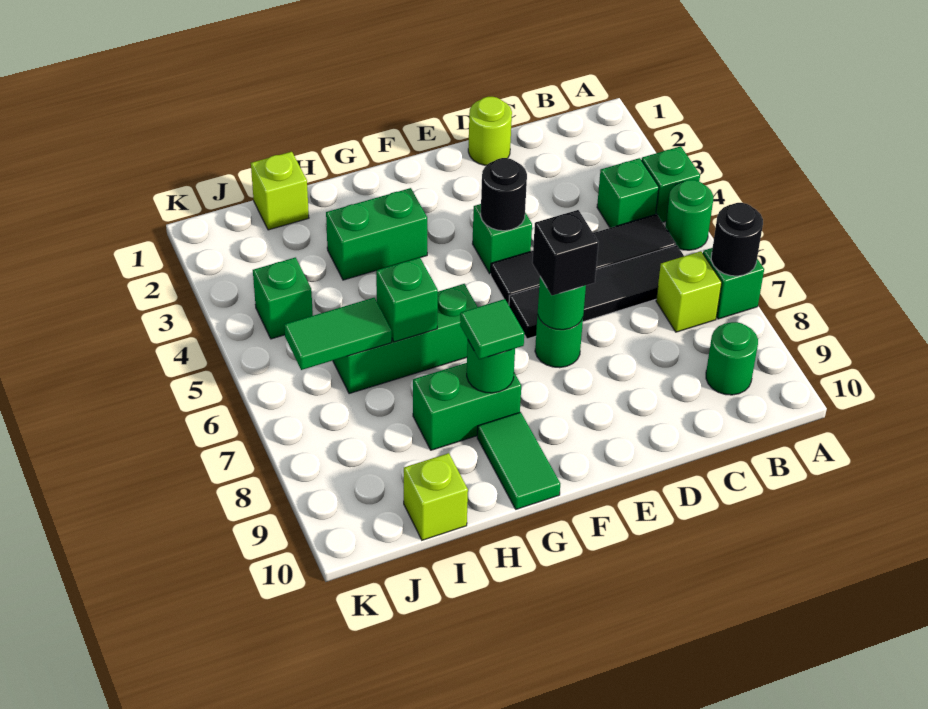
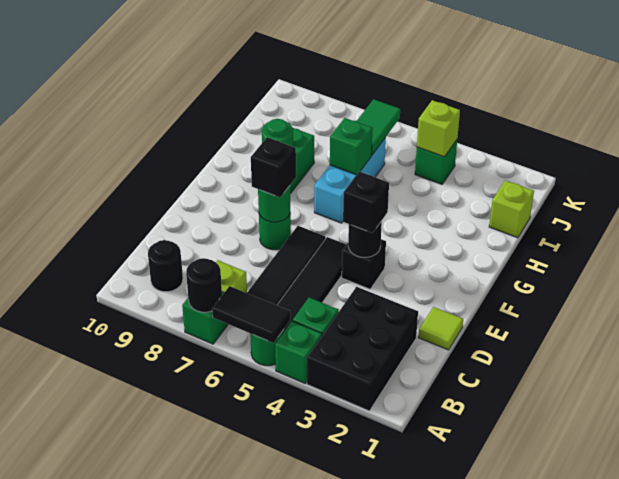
none -> black 2x3 brick [307,287,418,411]
none -> black 1x2 tile [212,286,290,343]
green 1x1 round brick [706,322,758,395] -> black 1x1 round brick [148,240,183,292]
lime 1x1 round brick [468,97,512,165] -> lime 1x1 tile [418,307,463,350]
green 1x1 brick [473,204,532,274] -> black 1x1 brick [342,239,386,289]
none -> black 1x1 brick [343,172,389,233]
green 1x2 brick [326,188,427,280] -> none
green 1x3 brick [333,284,477,394] -> cyan 1x3 brick [314,138,386,223]
green 1x1 tile [460,299,524,359] -> none
green 1x2 tile [477,412,560,509] -> none
lime 1x1 brick [404,453,468,540] -> lime 1x1 brick moved to [417,100,460,157]

